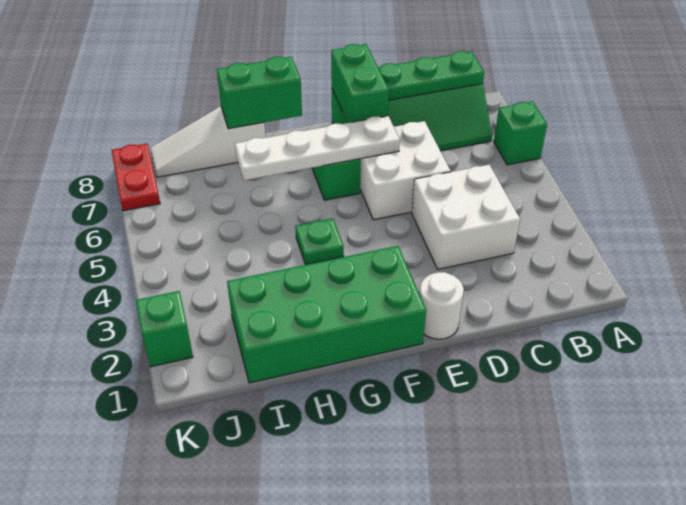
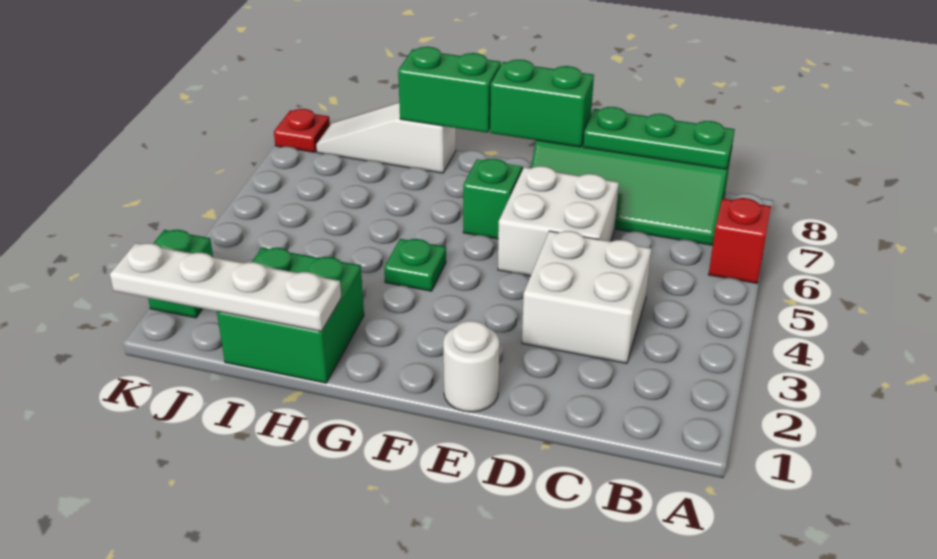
green 1x1 brick [494,101,547,165] -> red 1x1 brick [709,198,771,283]
white 1x4 plate [235,116,400,180] -> white 1x4 plate moved to [110,243,341,331]
green 1x2 brick [331,44,389,123] -> green 1x2 brick turned to [490,60,594,147]
green 2x4 brick [227,246,426,383] -> green 2x2 brick [217,248,364,383]
red 1x2 plate [112,144,160,211] -> red 1x1 plate [274,109,330,152]

